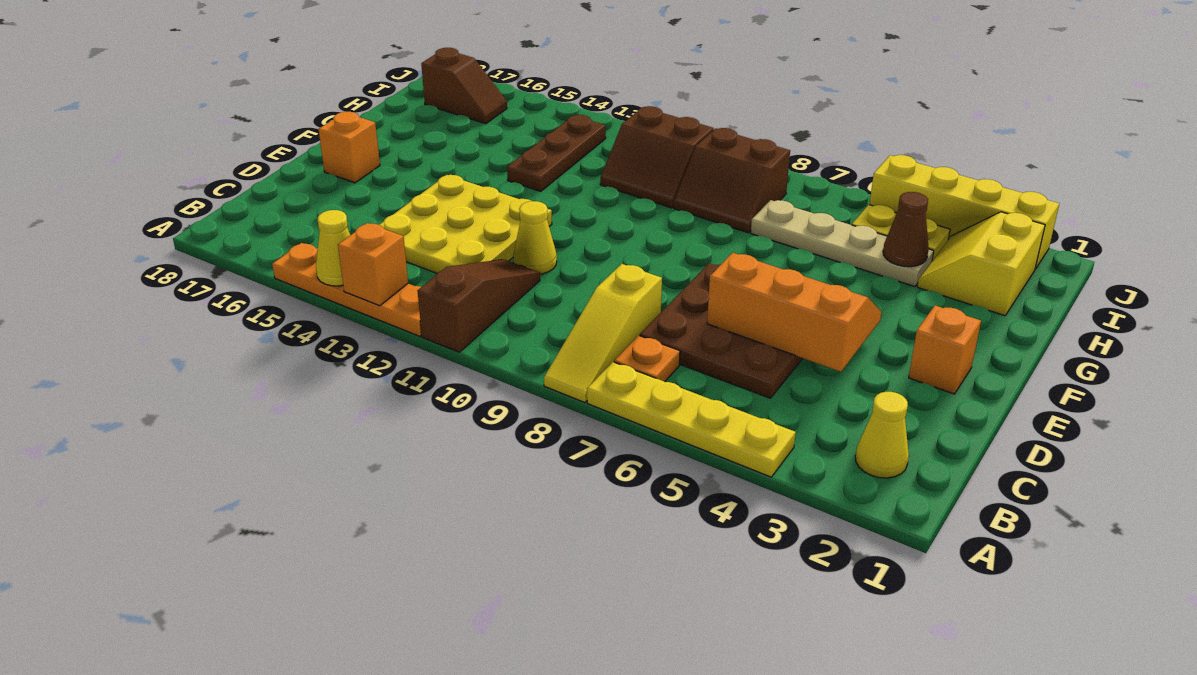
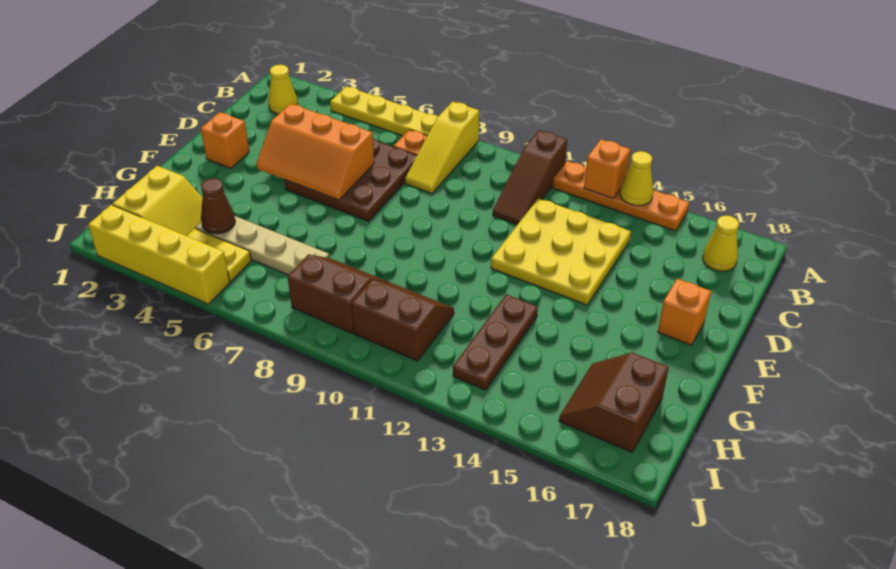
yellow 1x3 slope [544,264,662,403] -> yellow 1x3 slope turned to [405,102,479,193]
yellow 1x1 cone [513,201,557,274] -> yellow 1x1 cone moved to [703,216,739,271]
brown 1x2 slope [421,48,507,124] -> brown 2x2 slope [559,353,669,452]

